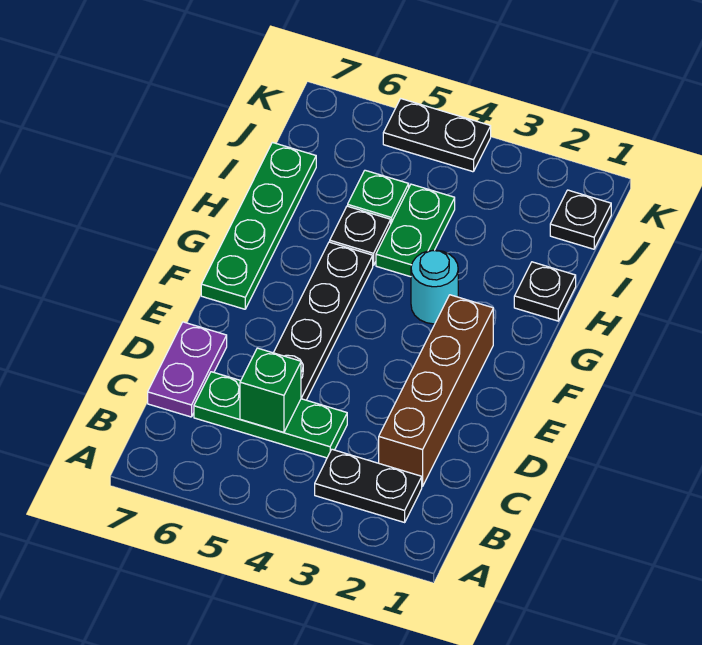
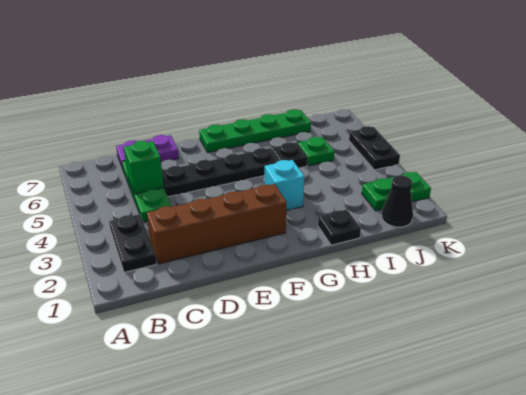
cyan 1x1 round brick [411,250,458,324] -> cyan 1x1 brick [265,160,304,210]
green 1x2 plate [376,184,455,277] -> green 1x2 plate moved to [362,172,431,211]
black 1x1 plate [550,190,611,249] -> black 1x1 cone [382,175,413,227]

